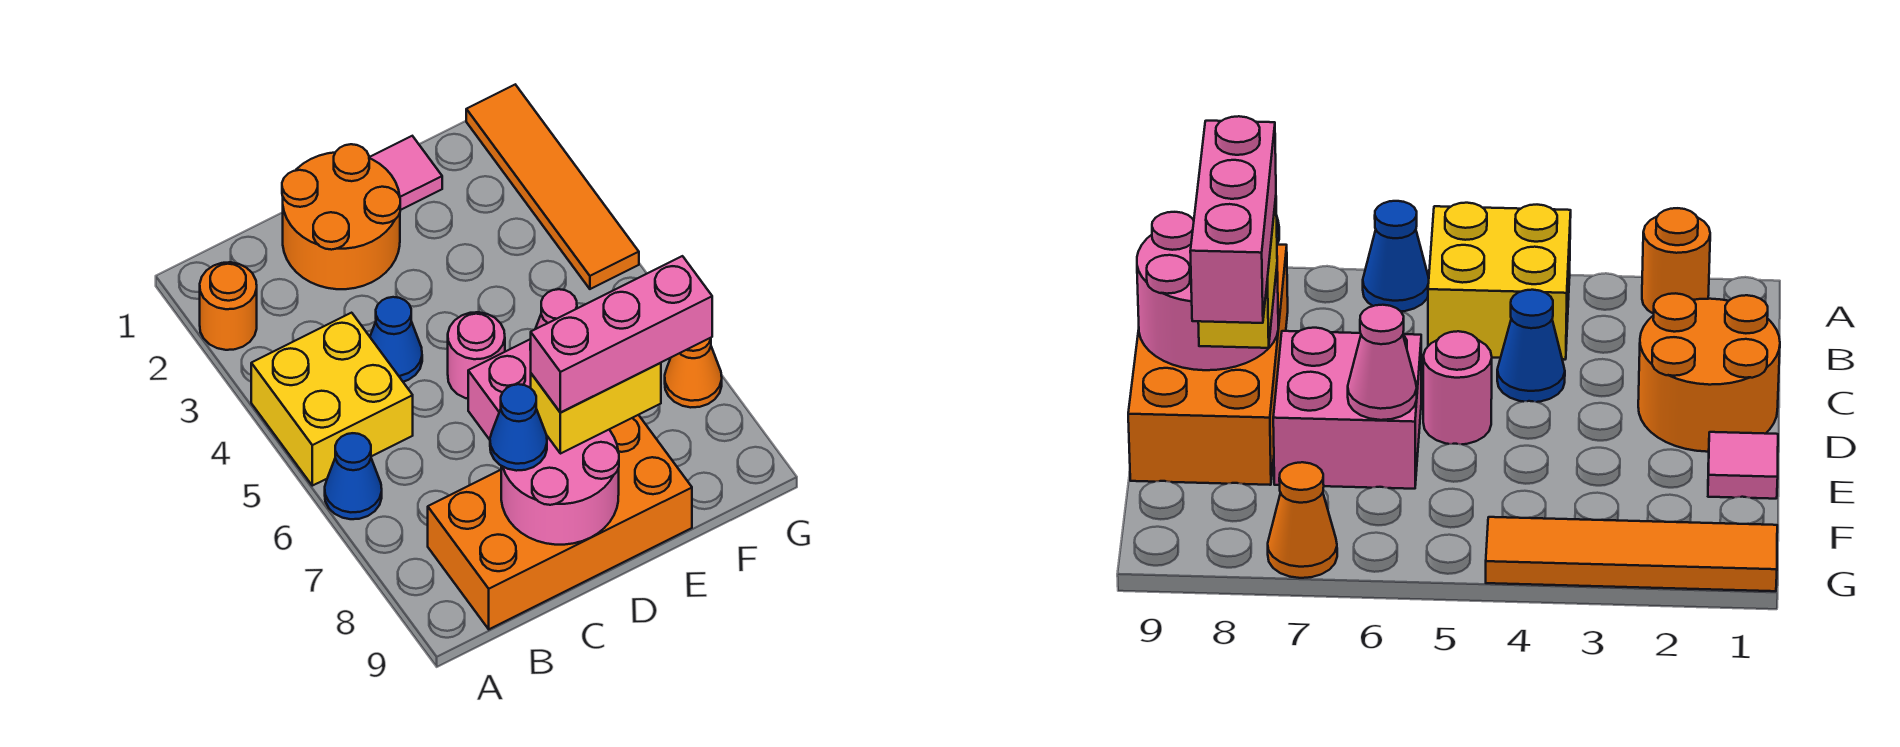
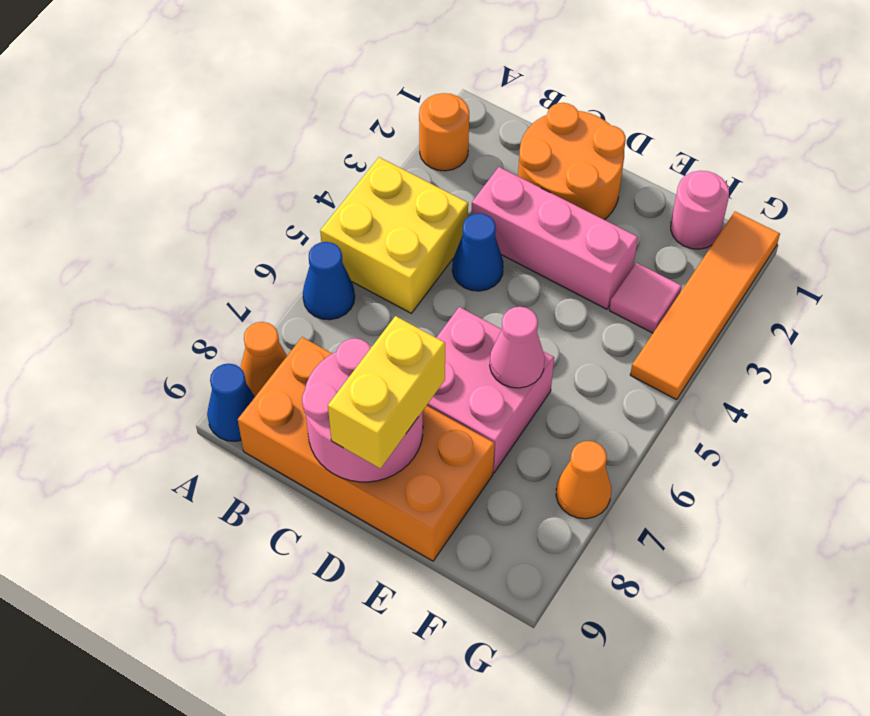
none -> orange 1x1 cone [241,322,287,396]
blue 1x1 cone [490,384,547,471] -> blue 1x1 cone moved to [207,364,255,441]
pink 1x1 round brick [448,312,505,399] -> pink 1x1 round brick moved to [671,171,729,249]
yellow 1x2 brick [531,363,661,454] -> yellow 1x2 brick turned to [328,316,445,468]
pink 1x3 brick [530,256,712,412] -> pink 1x3 brick moved to [472,167,638,309]
pink 1x1 tile [369,136,442,210] -> pink 1x1 tile moved to [609,263,682,333]

